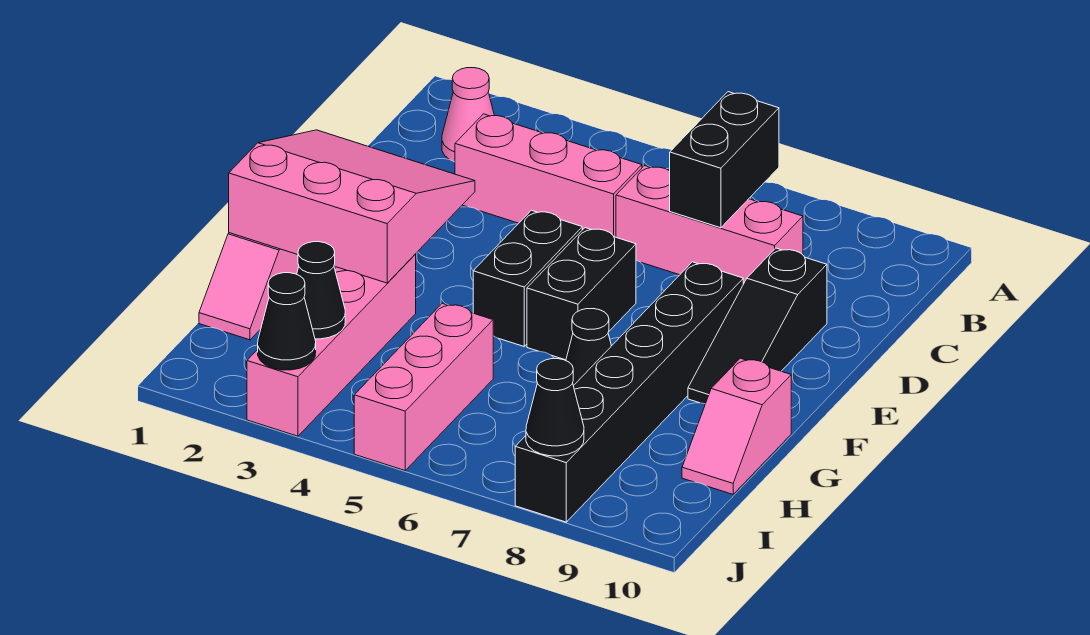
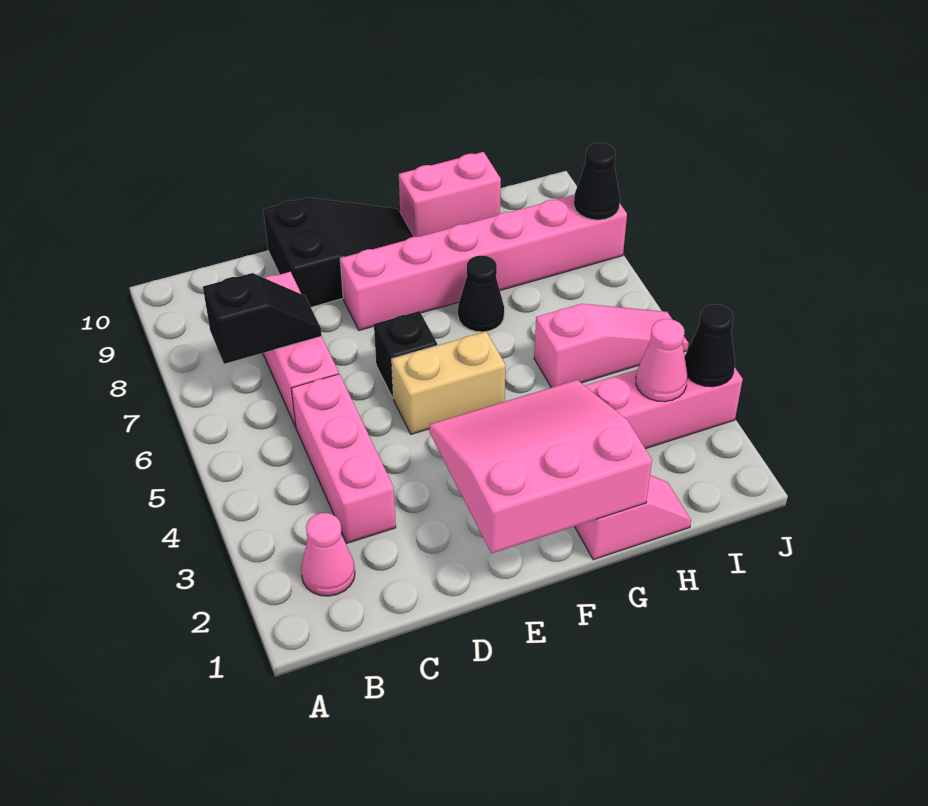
black 1x2 brick [670,92,779,228] -> black 1x2 slope [203,273,322,364]
black 1x3 slope [688,248,827,404] -> black 2x3 slope [263,198,413,307]
pink 3x3 slope [229,130,475,283] -> pink 3x3 slope turned to [429,380,652,553]
black 1x2 brick [473,210,582,346] -> tan 1x2 brick [392,331,506,434]
black 1x2 brick [527,228,636,360] -> black 1x1 brick [374,311,437,398]
black 1x6 brick [515,262,743,522] -> pink 1x6 brick [340,195,627,330]
pink 1x2 slope [682,358,791,494] -> pink 1x2 brick [399,152,501,237]
pink 1x3 brick [354,303,493,470] -> pink 1x3 slope [534,304,689,387]
black 1x1 cone [297,242,345,339] -> pink 1x1 cone [636,319,687,402]

